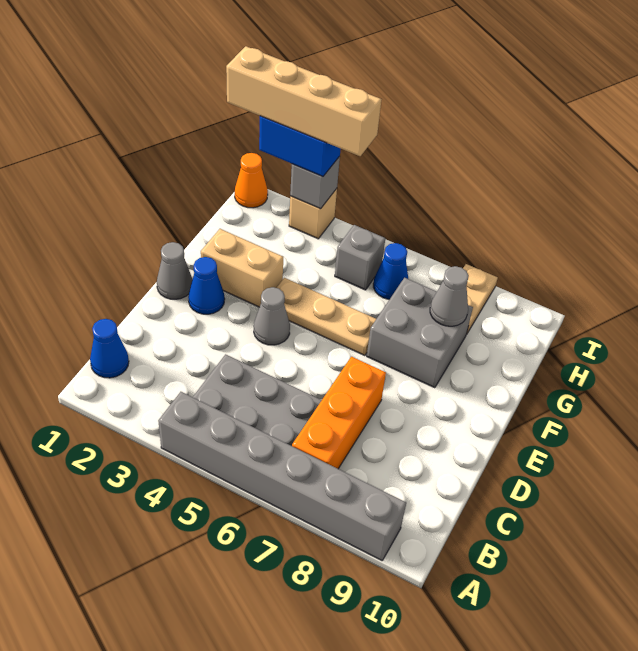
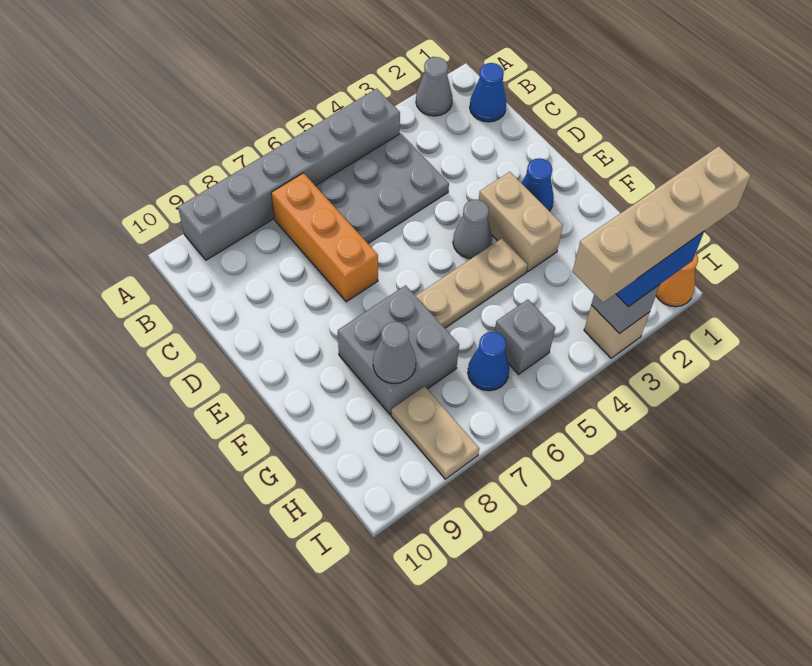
grey 1x1 cone [157,242,192,299] -> grey 1x1 cone moved to [416,57,452,116]
tan 1x2 brick [201,229,283,307] -> tan 1x2 brick turned to [479,172,563,272]

